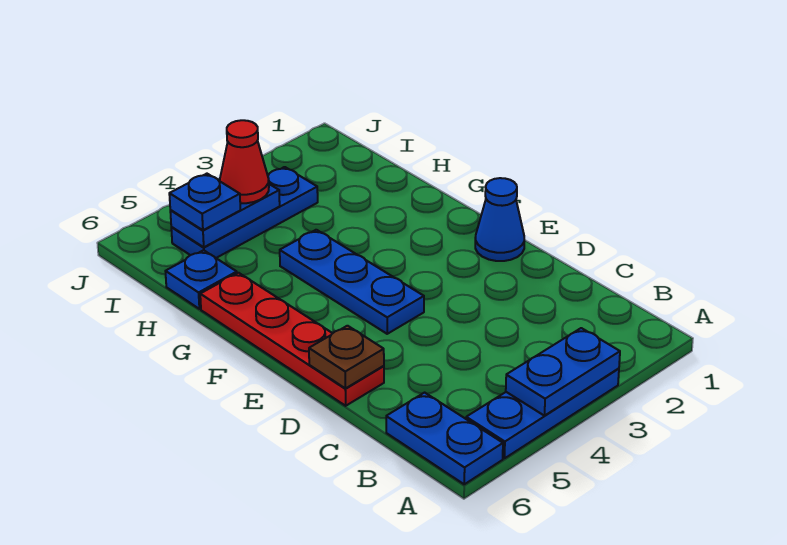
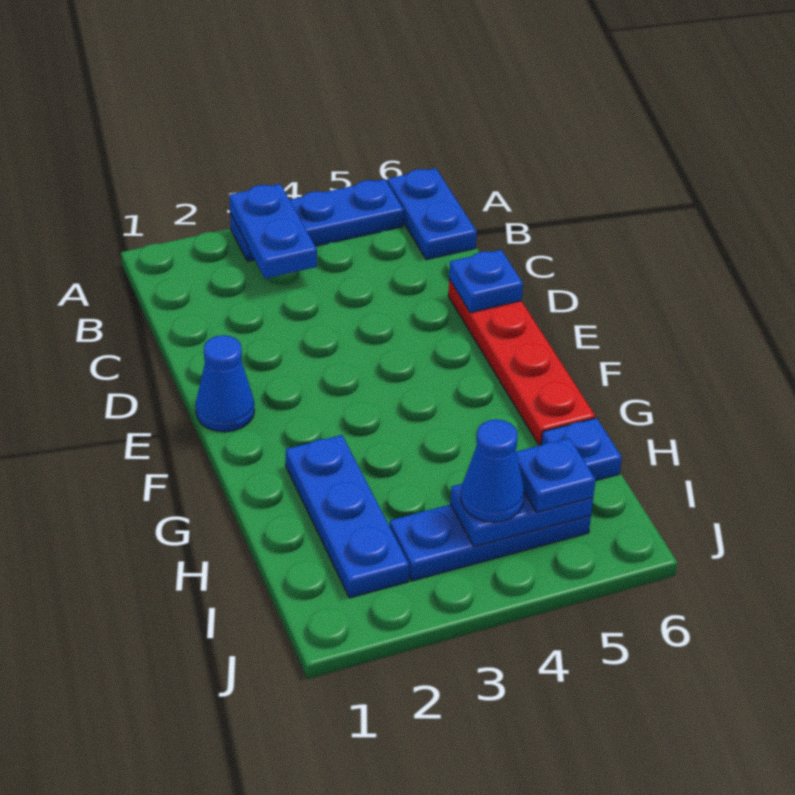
blue 1x2 plate [506,328,620,416] -> blue 1x2 plate turned to [229,184,317,278]
brown 1x1 plate [309,326,384,388] -> blue 1x1 plate [449,250,523,313]
blue 1x3 plate [280,230,424,334] -> blue 1x3 plate moved to [286,435,409,598]
red 1x1 cone [220,120,269,203] -> blue 1x1 cone [461,420,524,522]

